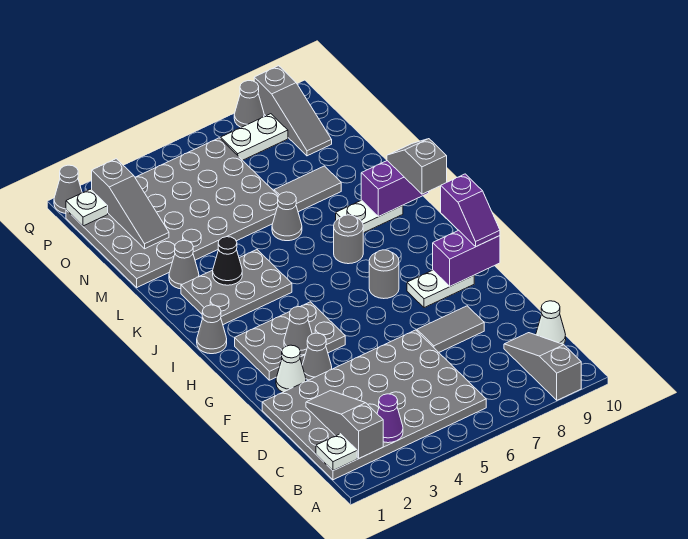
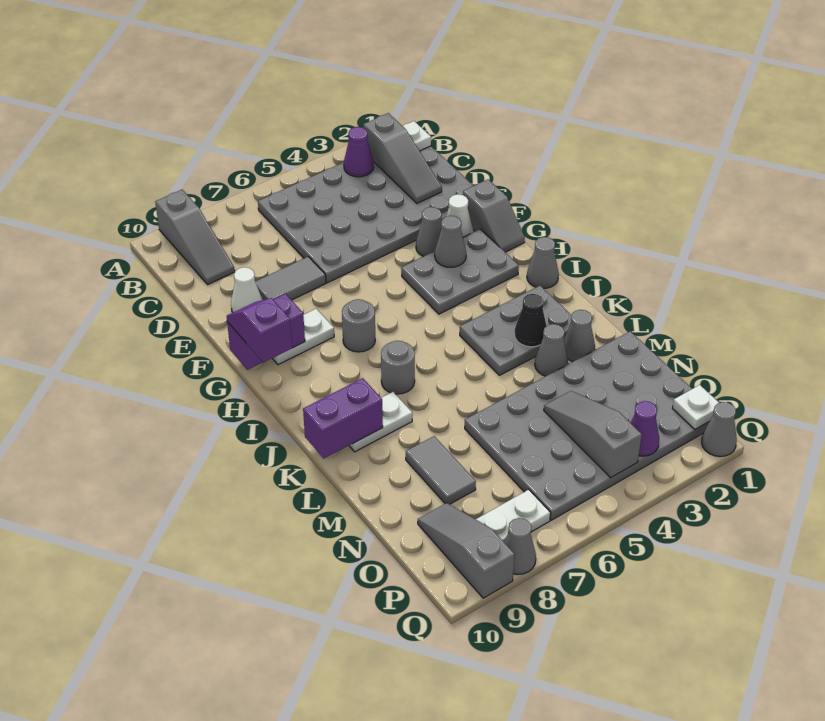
white 1x1 cone [536,301,566,344] -> white 1x1 cone moved to [231,267,262,312]
grey 1x2 slope [387,139,447,194] -> grey 1x2 slope moved to [463,179,525,252]
grey 1x1 cone [272,192,302,241] -> grey 1x1 cone moved to [535,324,568,376]
grey 1x2 tile [274,166,341,212] -> grey 1x2 tile turned to [406,436,476,504]
grey 1x3 slope [92,159,169,249] -> grey 1x3 slope moved to [544,391,642,478]
none -> purple 1x1 cone [631,401,659,456]

